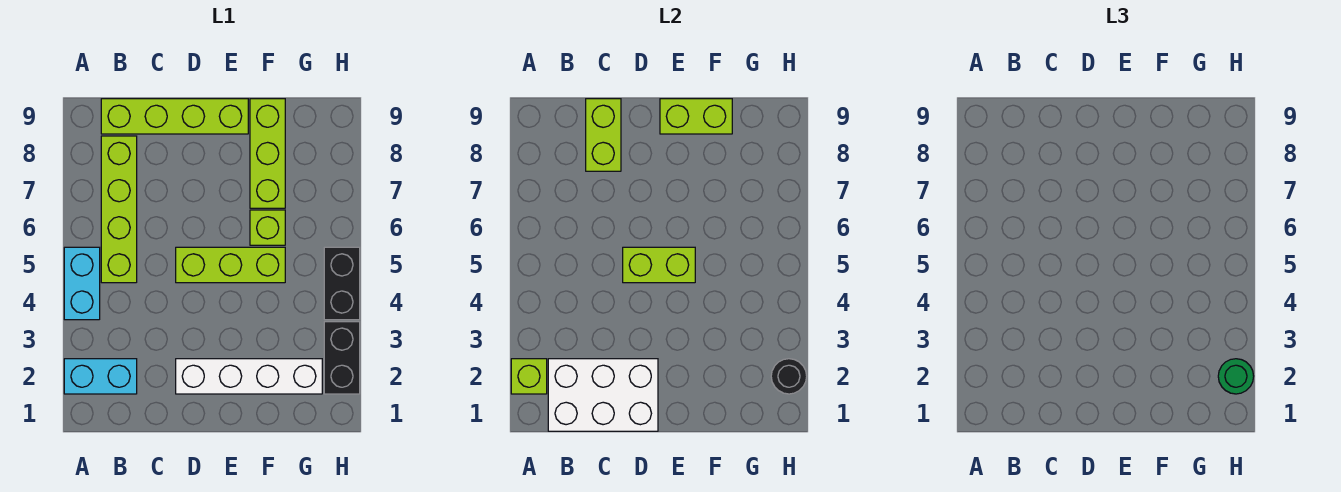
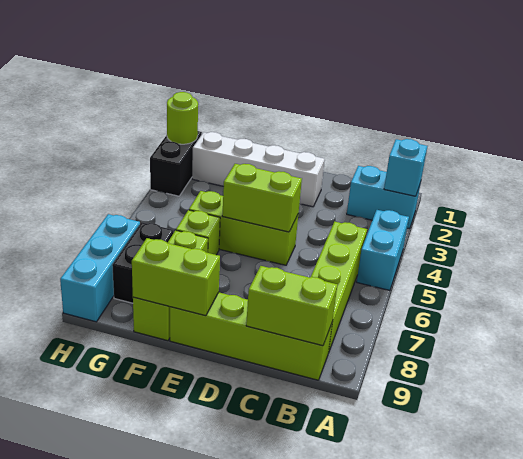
lime 1x1 brick [511,359,547,394] -> cyan 1x1 brick [384,139,427,196]
white 2x3 brick [548,359,658,431] -> none
lime 1x2 brick [586,99,621,171] -> lime 1x2 brick turned to [246,266,338,346]
black 1x1 round brick [771,359,807,394] -> lime 1x1 round brick [167,92,198,144]
green 1x1 round brick [1218,359,1254,394] -> none
black 1x2 brick [324,247,360,320] -> black 1x2 brick moved to [112,222,174,303]
none -> cyan 1x3 brick [60,214,140,322]

